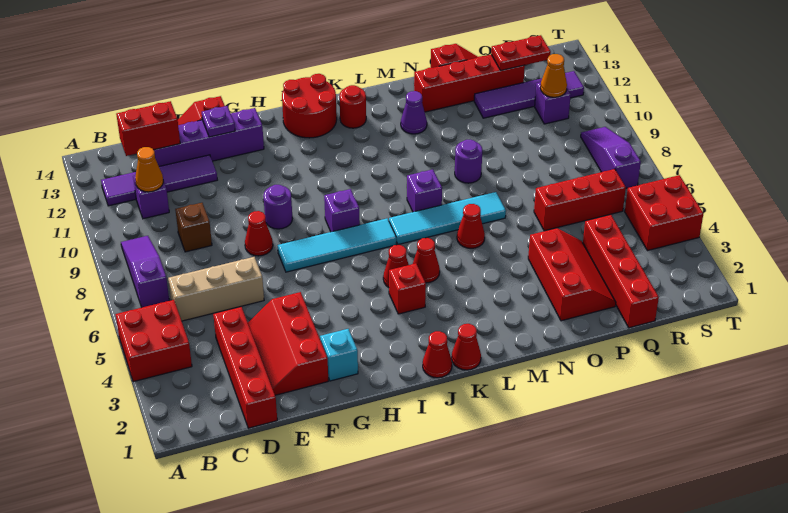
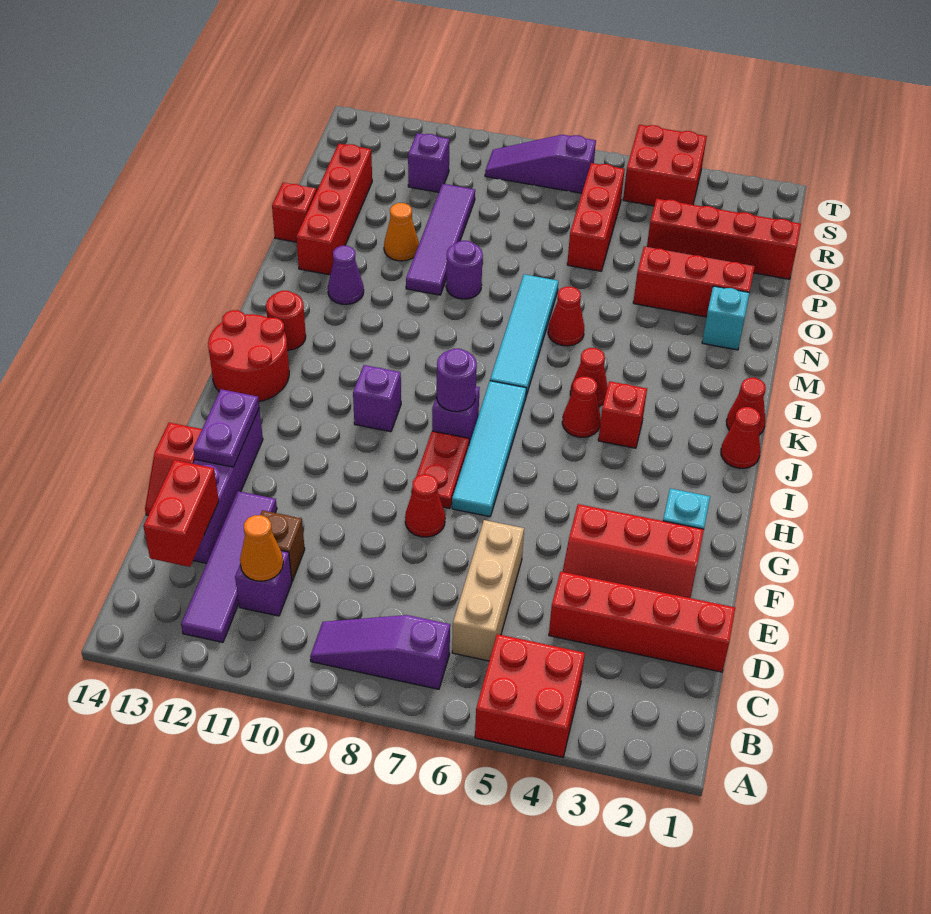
brown 1x1 brick [175,203,212,252] -> brown 1x1 brick moved to [261,510,305,581]
purple 1x1 plate [202,106,235,137] -> purple 1x2 plate [193,389,259,467]
purple 1x1 round brick [263,185,293,229] -> purple 1x1 round brick moved to [437,349,477,412]
purple 1x1 brick [407,169,442,212] -> purple 1x1 brick moved to [353,365,401,432]
none -> cyan 1x1 brick [702,286,749,350]
purple 1x4 tile [474,71,584,118] -> purple 1x4 tile moved to [406,184,475,295]
red 1x2 plate [491,35,551,71] -> red 1x2 plate moved to [411,431,469,508]
orange 1x1 cone [540,54,567,97] -> orange 1x1 cone moved to [384,203,419,261]

